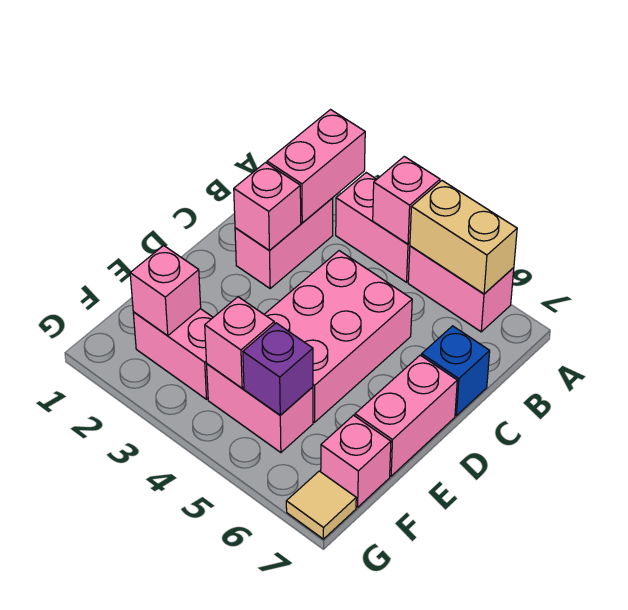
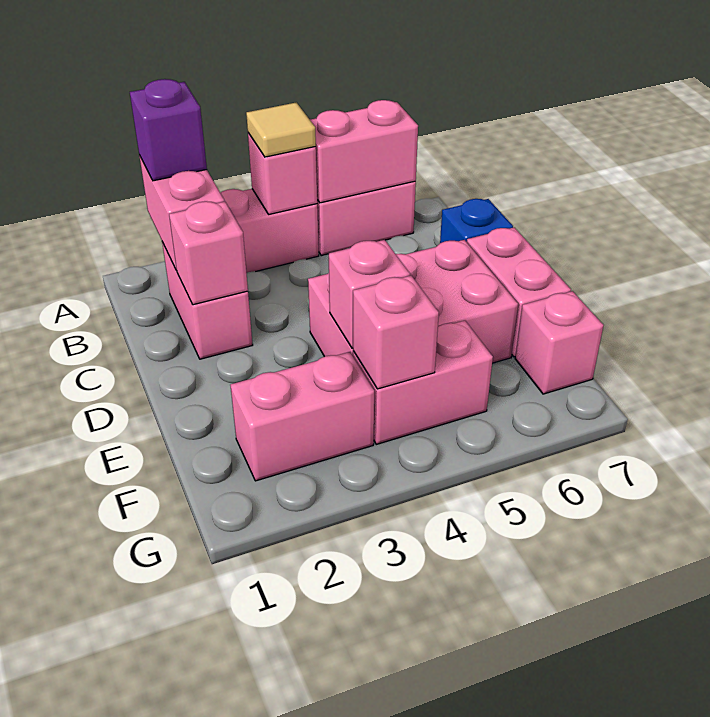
tan 1x2 brick [410,181,517,294] -> pink 1x2 brick [310,100,418,203]
pink 2x3 brick [264,251,412,422] -> pink 2x3 brick turned to [308,240,518,363]
pink 1x1 brick [130,246,201,336] -> pink 1x1 brick moved to [329,240,410,348]
purple 1x1 brick [243,323,313,415] -> purple 1x1 brick moved to [130,79,207,181]
tan 1x1 tile [286,471,356,539] -> tan 1x1 tile moved to [246,103,316,157]

